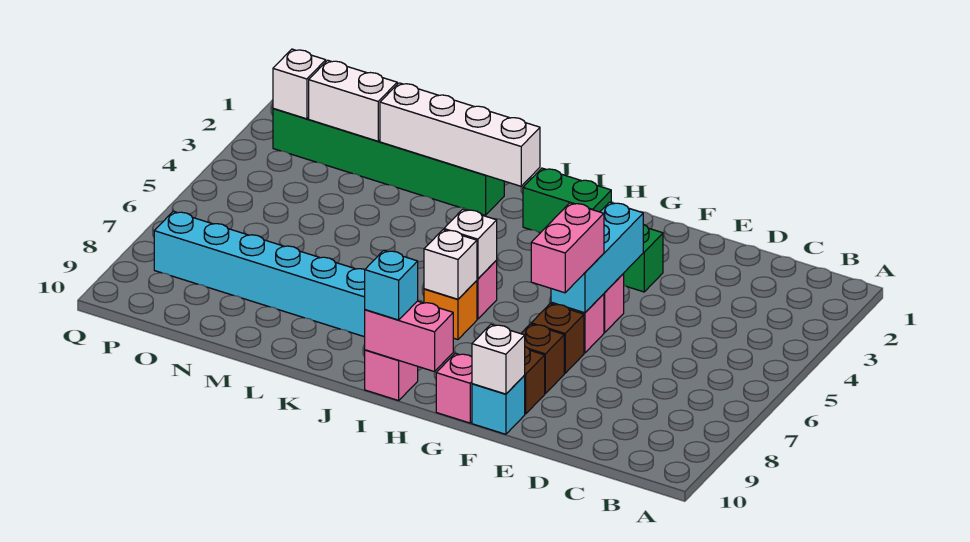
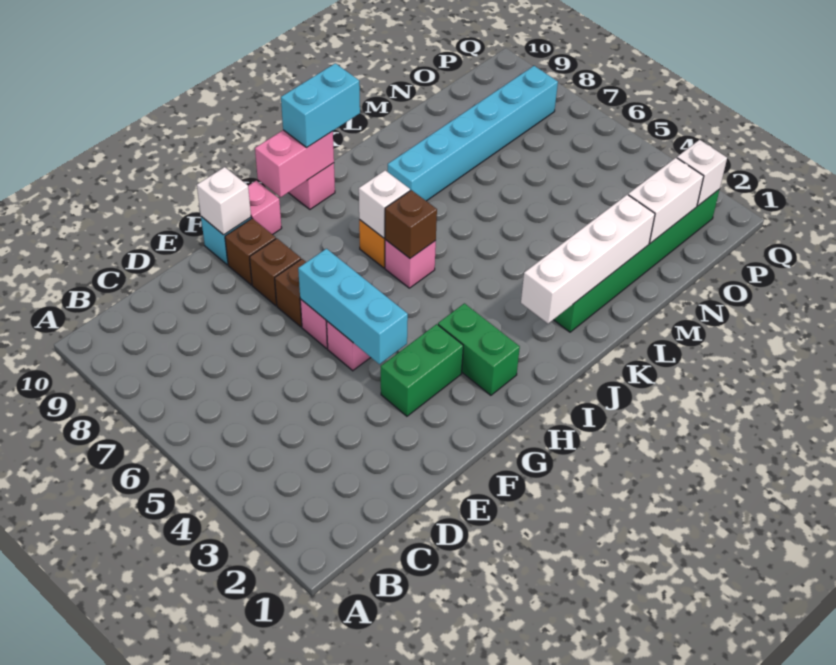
pink 1x2 brick [531,203,604,293] -> none
green 1x2 brick [523,168,611,233] -> green 1x2 brick turned to [438,303,520,395]
white 1x1 brick [444,209,497,279] -> brown 1x1 brick [385,190,437,258]
cyan 1x1 brick [365,250,418,320] -> cyan 1x2 brick [281,63,360,147]

